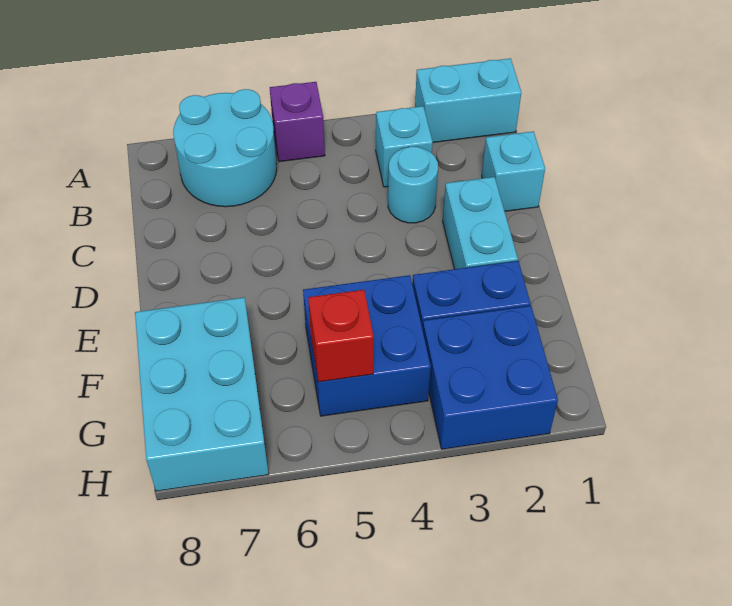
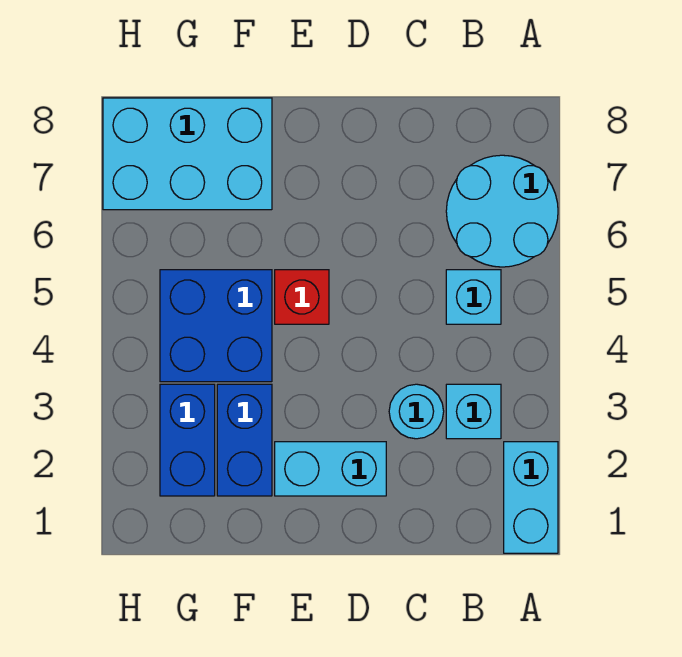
purple 1x1 brick [270,82,325,162] -> none
cyan 1x1 brick [482,131,545,211] -> cyan 1x1 brick moved to [446,270,501,324]
blue 2x2 brick [423,306,558,449] -> blue 1x2 brick [160,384,215,496]
red 1x1 brick [308,290,374,382] -> red 1x1 brick moved to [275,270,329,324]

